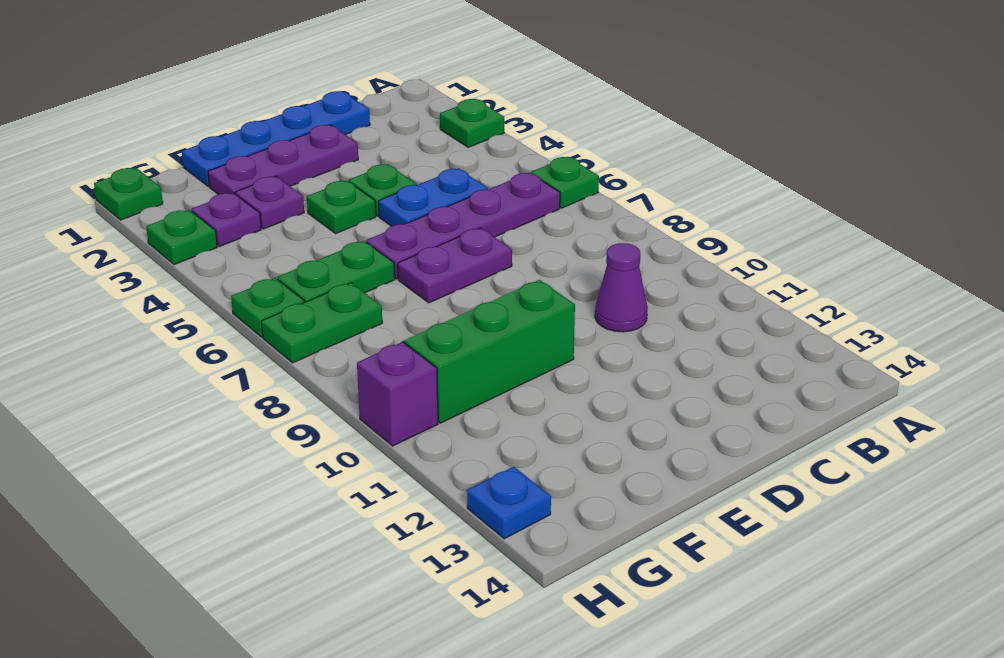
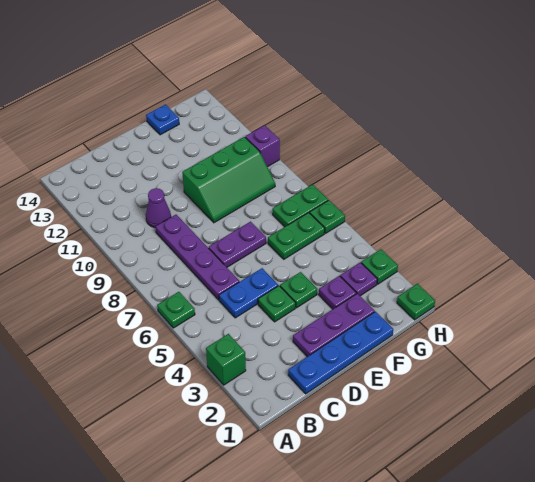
green 1x1 plate [440,99,504,147] -> green 1x1 brick [206,334,246,385]
purple 1x4 plate [366,173,560,279] -> purple 1x4 plate turned to [156,215,239,300]
blue 1x1 plate [467,467,551,539] -> blue 1x1 plate moved to [146,104,179,135]

